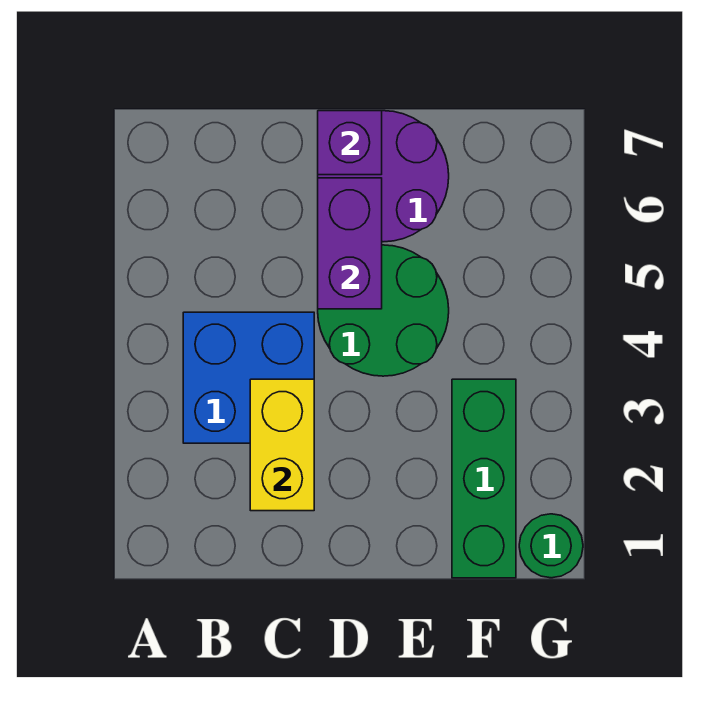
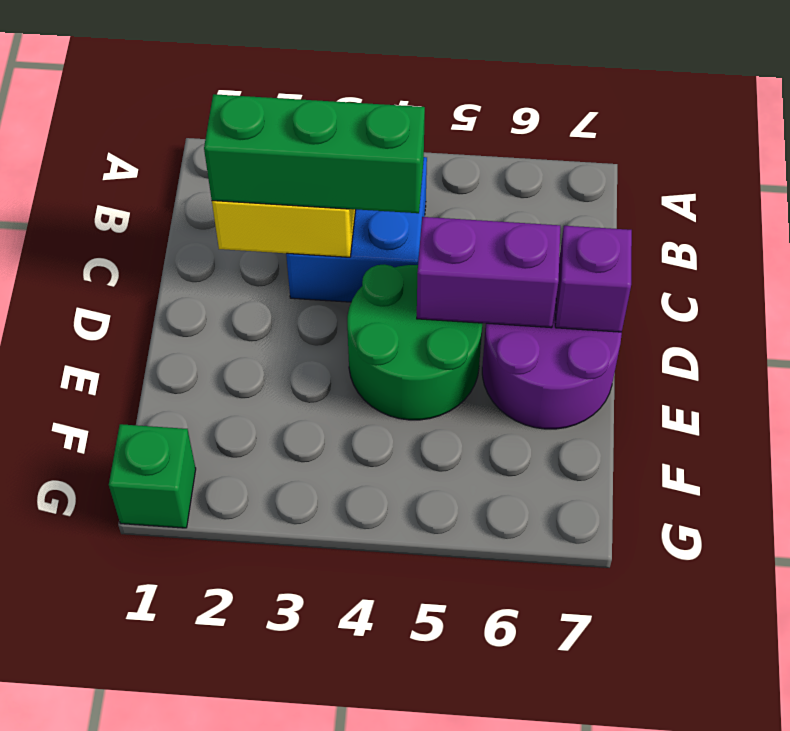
green 1x3 brick [452,379,516,578] -> green 1x3 brick moved to [204,94,425,213]
green 1x1 round brick [519,514,583,578] -> green 1x1 brick [109,424,196,528]

